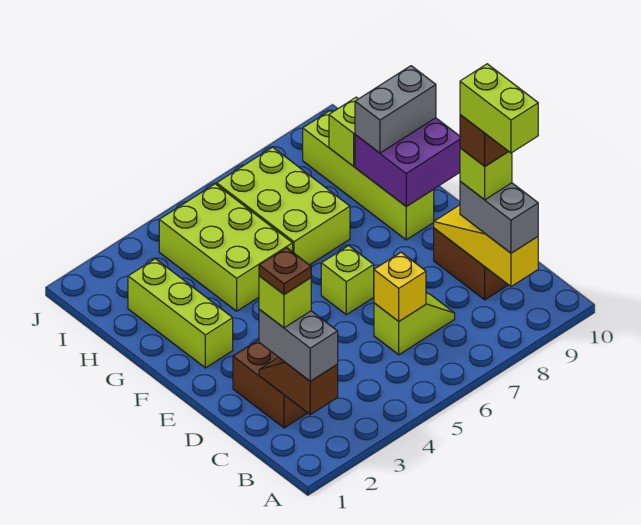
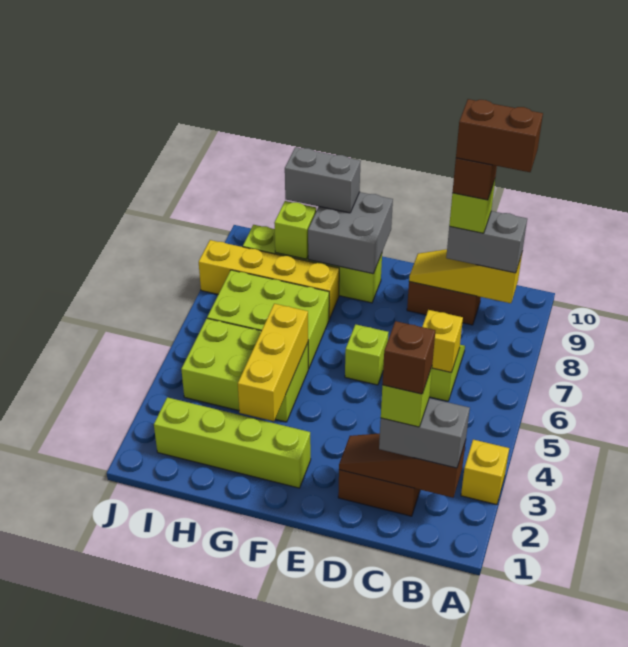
none -> yellow 1x1 brick [461,440,509,505]
brown 1x2 slope [259,357,338,414] -> brown 1x3 slope [339,433,466,498]
lime 1x2 brick [460,64,538,153] -> brown 1x2 brick [456,99,543,172]
brown 1x1 plate [259,248,311,295] -> brown 1x1 brick [382,321,435,394]
lime 1x3 brick [128,259,233,368] -> lime 1x4 brick [154,397,311,488]
purple 2x2 brick [355,118,460,207] -> grey 2x2 brick [308,192,393,274]
none -> yellow 1x3 brick [238,304,308,421]
none -> yellow 1x4 brick [199,240,339,319]
grey 1x2 brick [355,66,436,153] -> grey 1x2 brick turned to [285,147,361,213]

